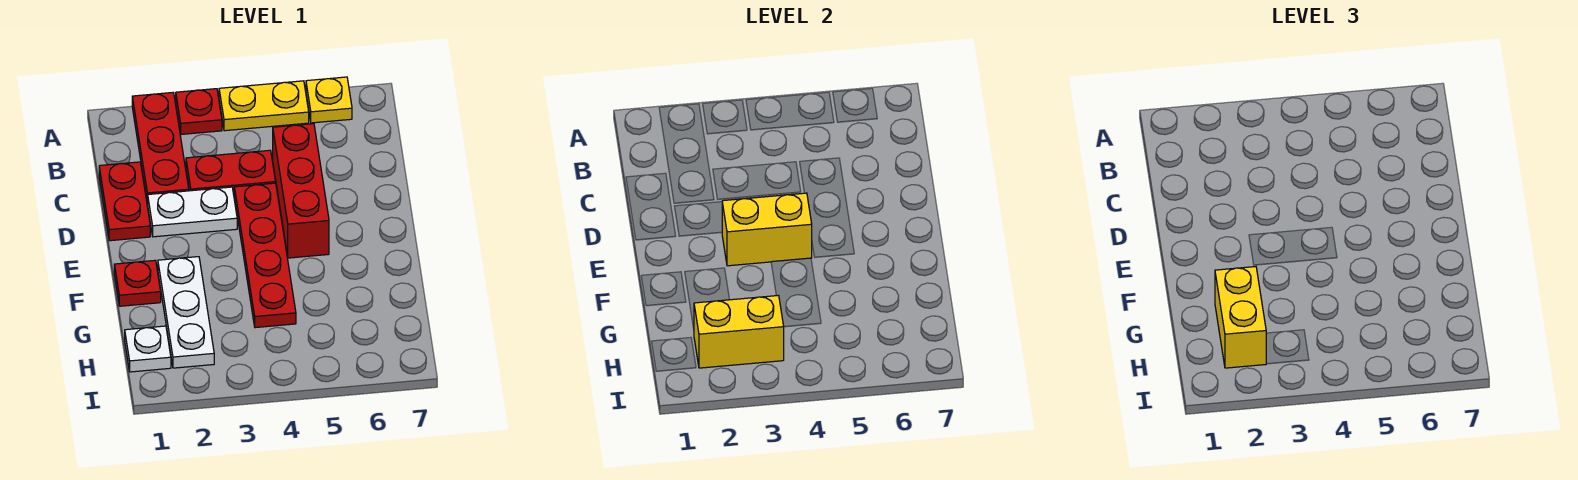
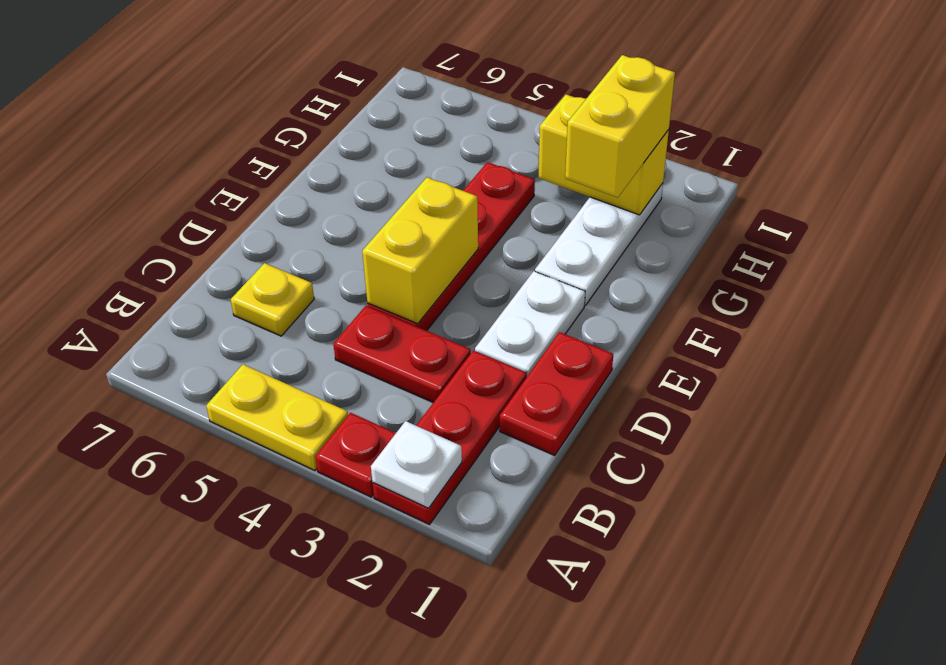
yellow 1x1 plate [306,77,352,123] -> yellow 1x1 plate moved to [231,263,314,336]
red 1x3 brick [273,124,329,258] -> none
white 1x2 plate [148,187,237,237] -> white 1x2 plate turned to [475,271,585,376]
yellow 1x2 brick [722,193,812,266] -> yellow 1x2 brick turned to [362,177,478,324]
red 1x1 plate [114,260,161,306] -> none
white 1x1 plate [125,326,171,372] -> white 1x1 plate moved to [371,421,462,508]

